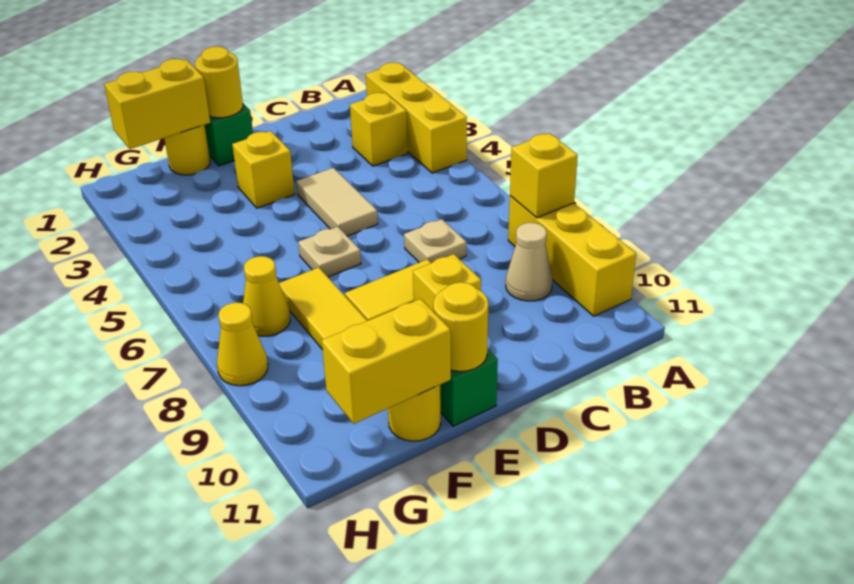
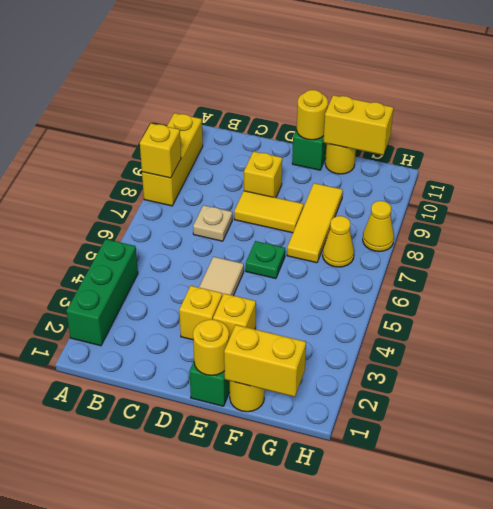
yellow 1x3 brick [366,63,467,173] -> green 1x3 brick [66,239,138,346]
yellow 1x1 brick [350,93,408,166] -> yellow 1x1 brick moved to [179,286,222,340]
tan 1x1 cone [506,223,552,301] -> none
tan 1x1 plate [298,227,361,277] -> green 1x1 plate [246,241,285,279]

